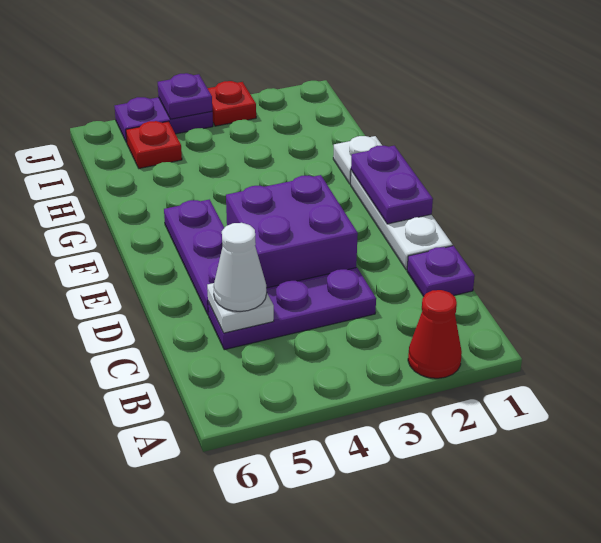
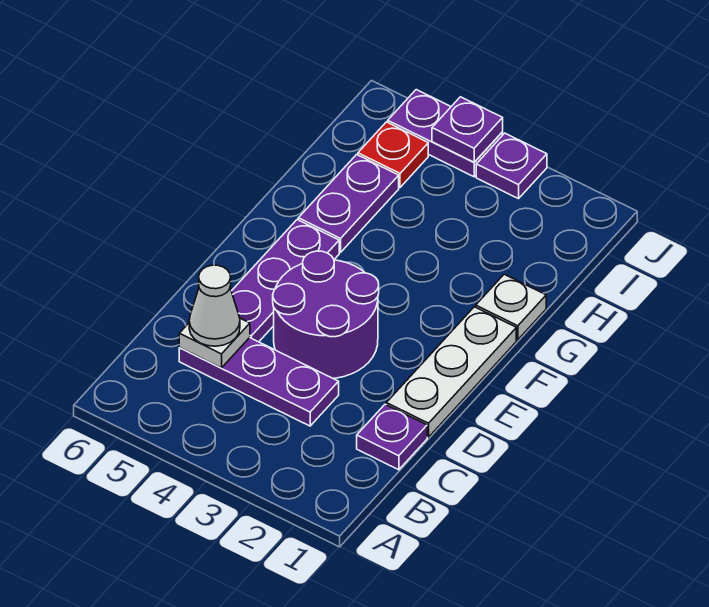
red 1x1 cone [408,290,462,378] -> none
purple 2x2 brick [226,175,358,288] -> purple 2x2 round brick [273,251,379,379]
purple 1x2 plate [351,146,433,224] -> purple 1x2 plate moved to [298,155,399,252]
red 1x1 plate [208,81,256,126] -> purple 1x1 plate [476,133,547,199]

